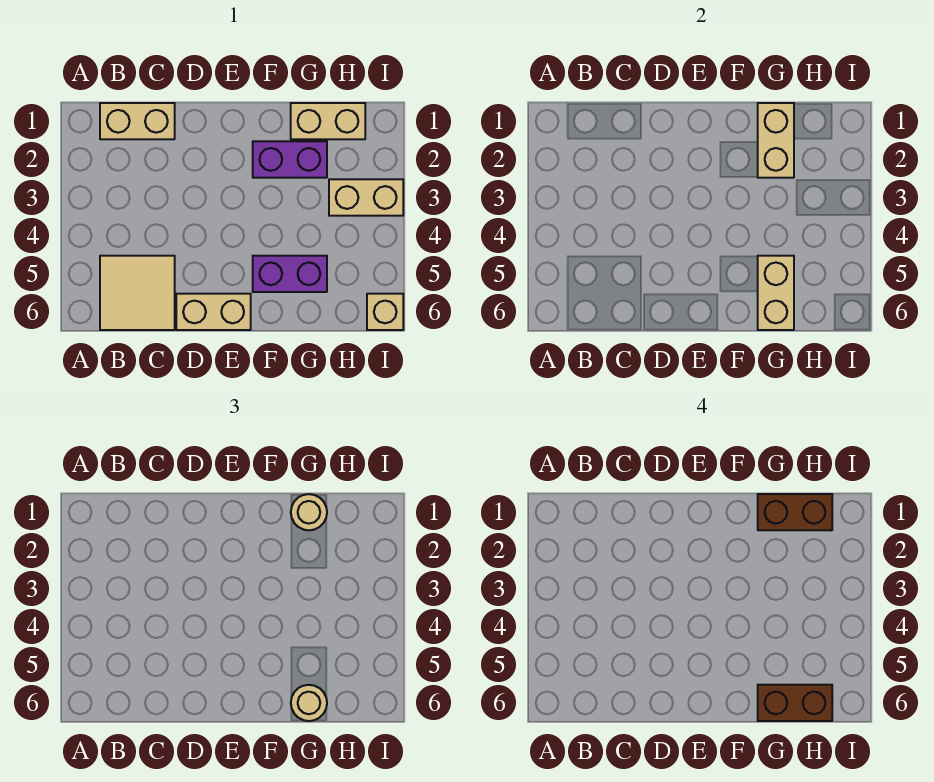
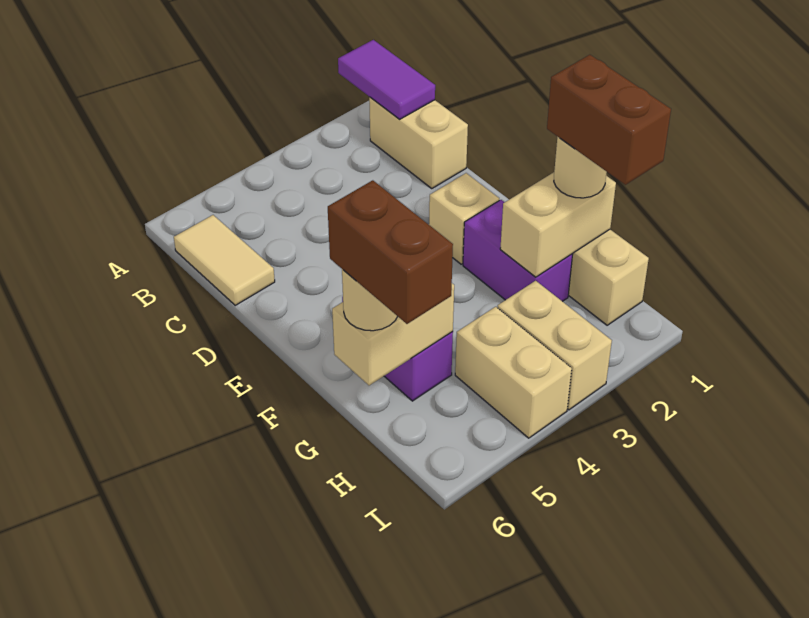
none -> purple 1x2 tile [338,40,435,119]
tan 2x2 tile [100,256,175,330] -> tan 1x2 tile [174,215,275,305]
tan 1x2 brick [176,294,251,330] -> tan 1x2 brick moved to [455,307,572,438]
tan 1x1 brick [367,294,403,330] -> tan 1x1 brick moved to [429,173,499,264]

